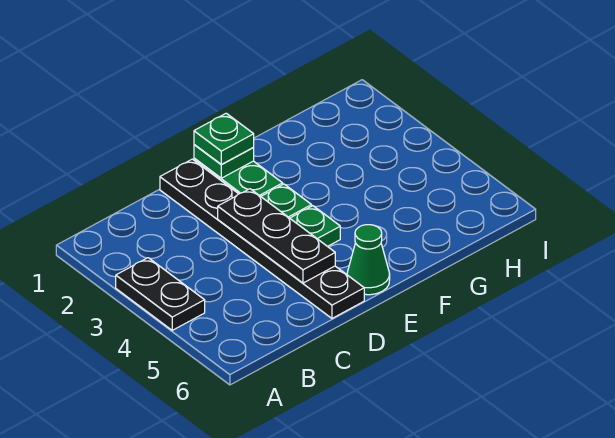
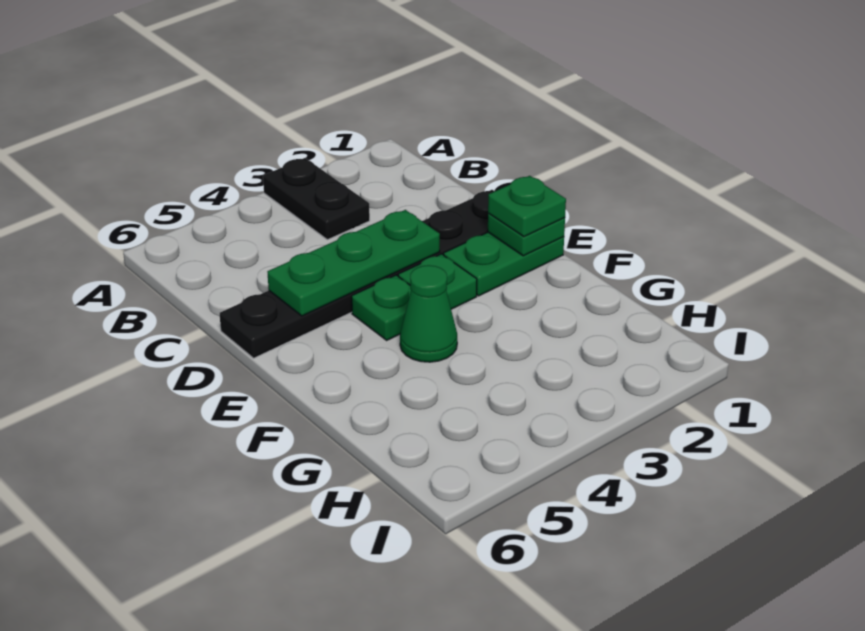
black 1x2 plate [116,258,205,330] -> black 1x2 plate turned to [263,158,370,240]
black 1x3 plate [218,189,335,283] -> green 1x3 plate [268,210,440,316]
green 1x1 cone [347,225,390,295] -> green 1x1 cone moved to [400,265,457,362]

